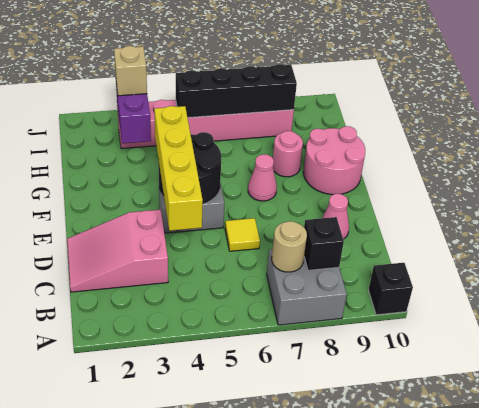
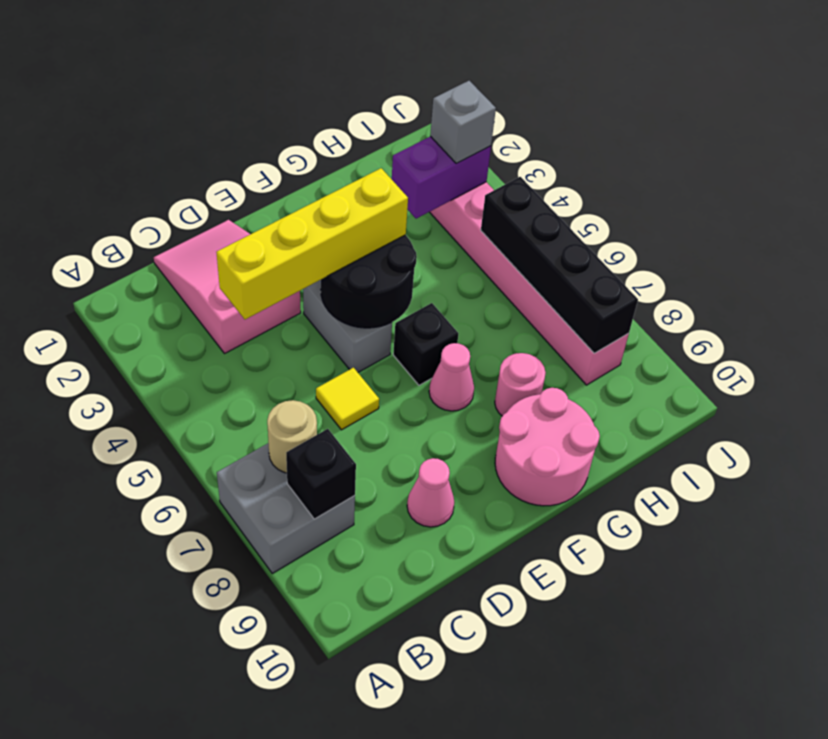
black 1x1 brick [369,263,413,315] -> black 1x1 brick moved to [393,303,458,385]
tan 1x1 brick [114,46,147,96] -> grey 1x1 brick [430,81,496,163]

